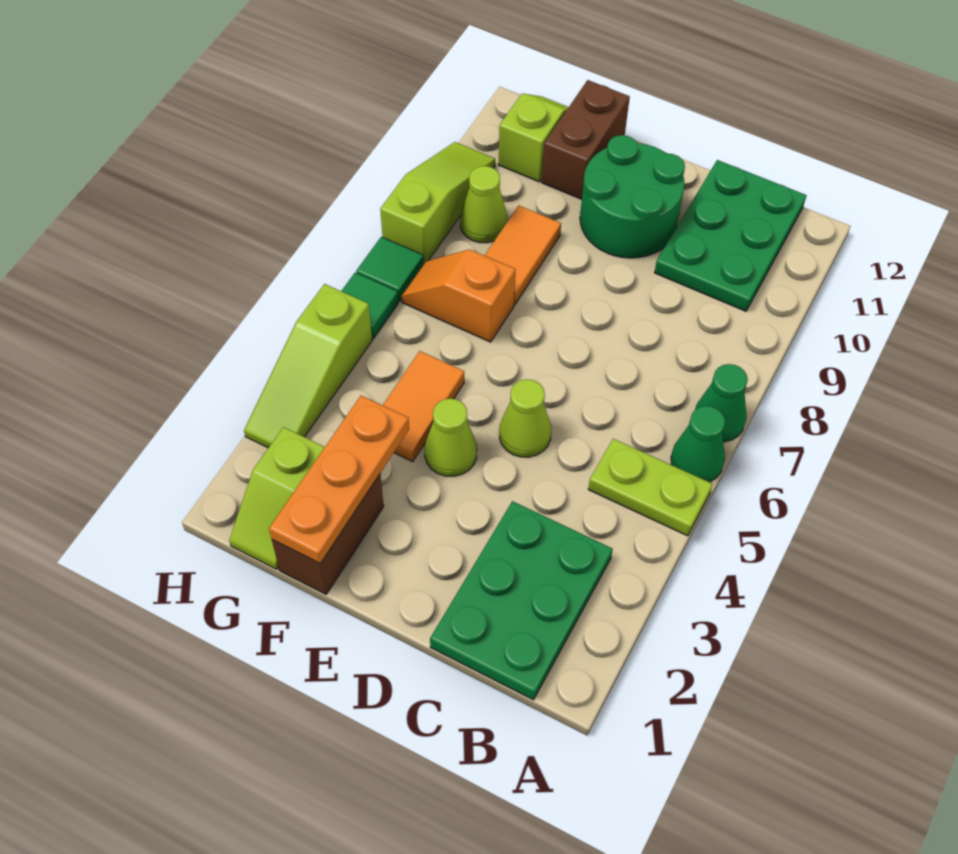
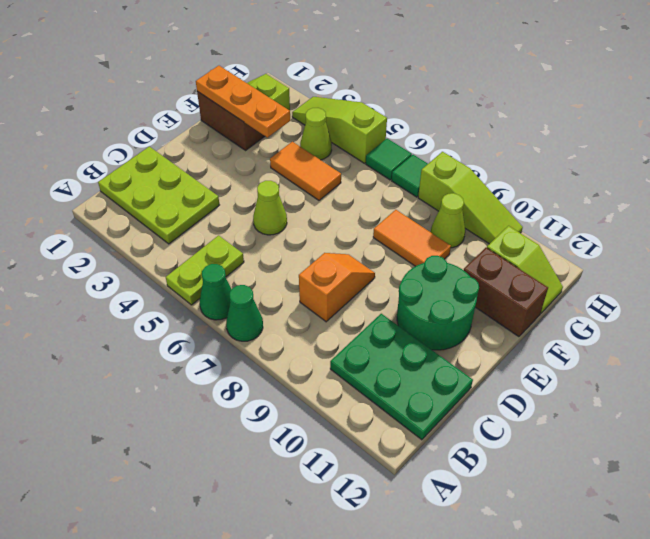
green 2x3 plate [430,501,613,700] -> lime 2x3 plate [98,146,219,244]
lime 1x1 cone [425,398,477,476] -> lime 1x1 cone moved to [300,108,332,160]
orange 1x2 slope [401,249,516,342] -> orange 1x2 slope moved to [299,253,375,322]

